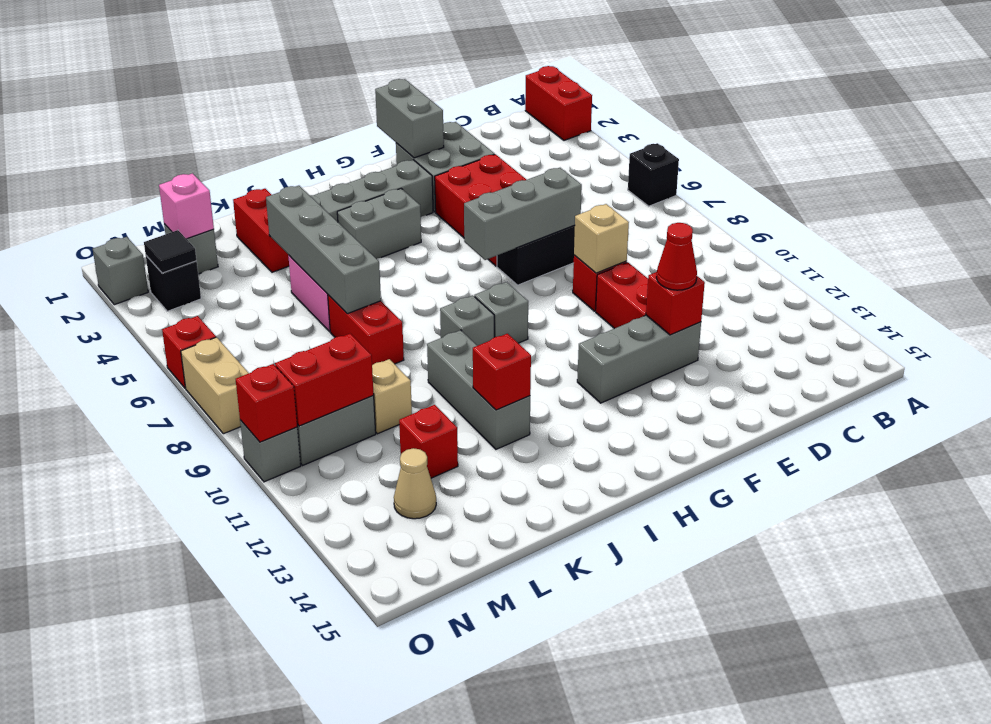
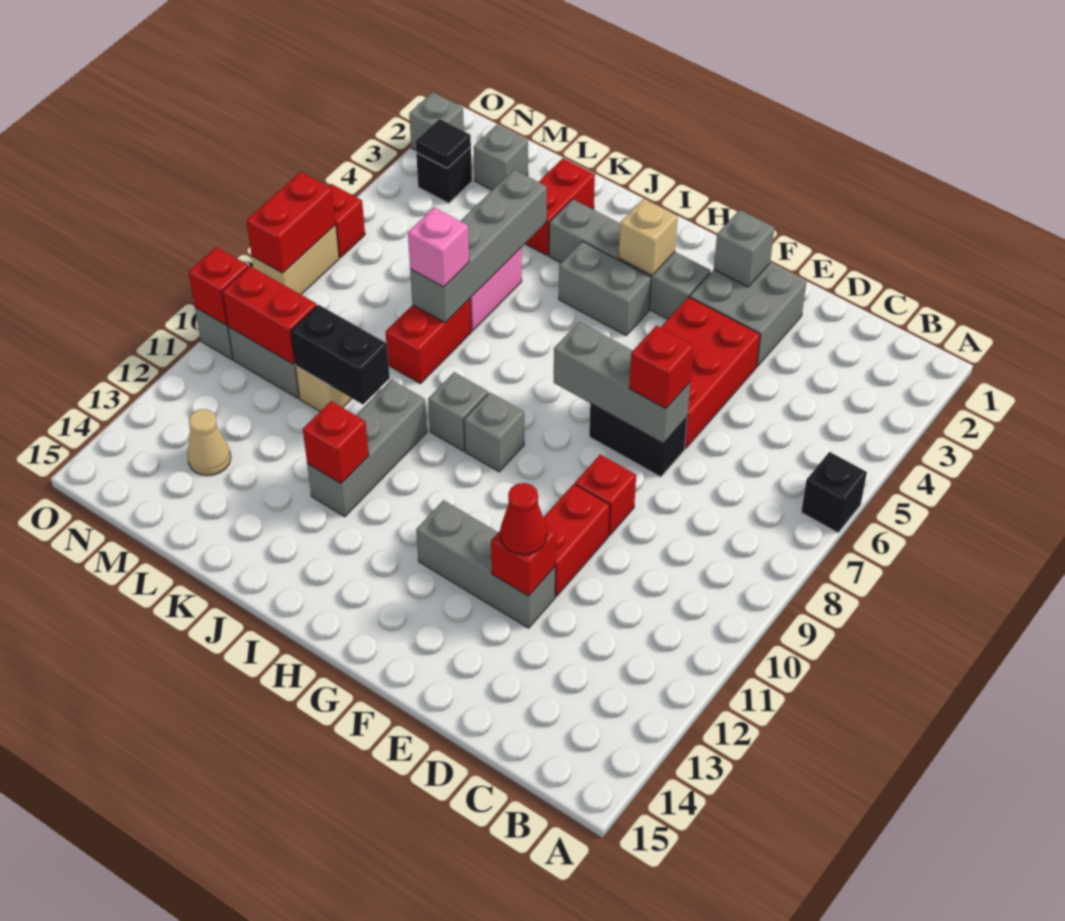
red 1x2 brick [525,66,592,140] -> red 1x2 brick moved to [246,172,336,273]
tan 1x1 brick [574,204,629,273] -> tan 1x1 brick moved to [619,199,678,275]
grey 1x2 brick [375,79,444,158] -> grey 1x1 brick [714,210,774,287]
none -> black 1x2 brick [291,305,390,404]
red 1x1 brick [399,405,458,478] -> red 1x1 brick moved to [629,326,694,409]
pink 1x1 brick [159,173,214,239] -> pink 1x1 brick moved to [408,207,469,287]

